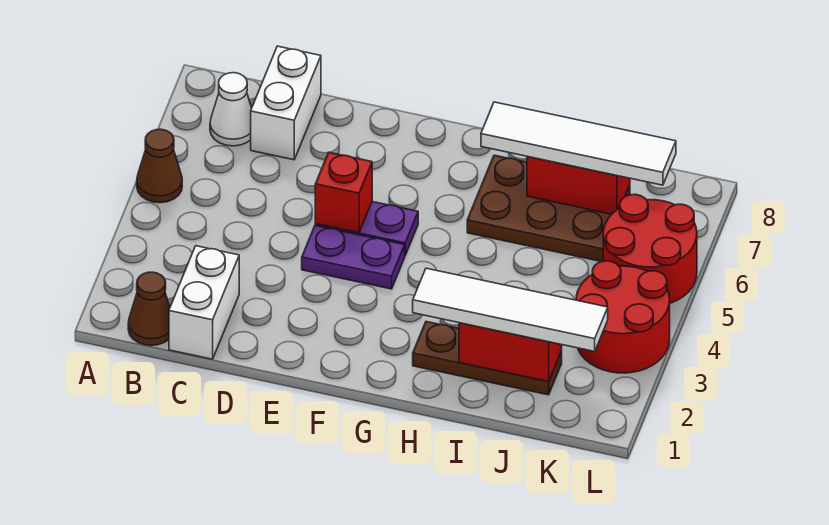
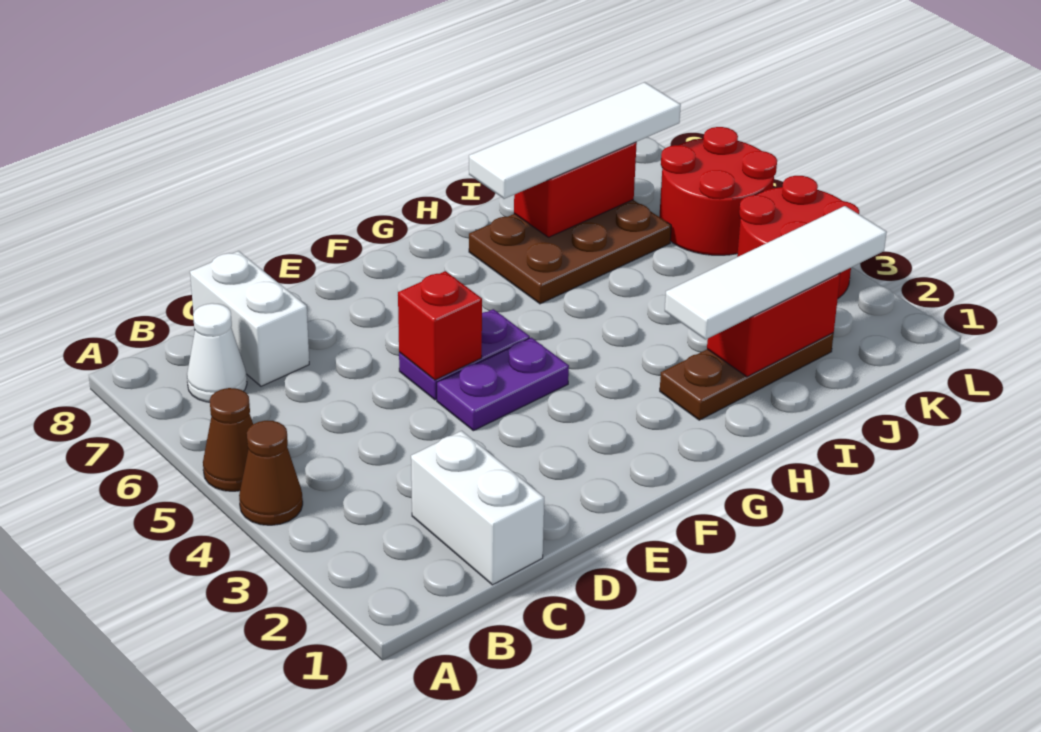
brown 1x1 cone [128,272,170,346] -> brown 1x1 cone moved to [239,421,303,525]

